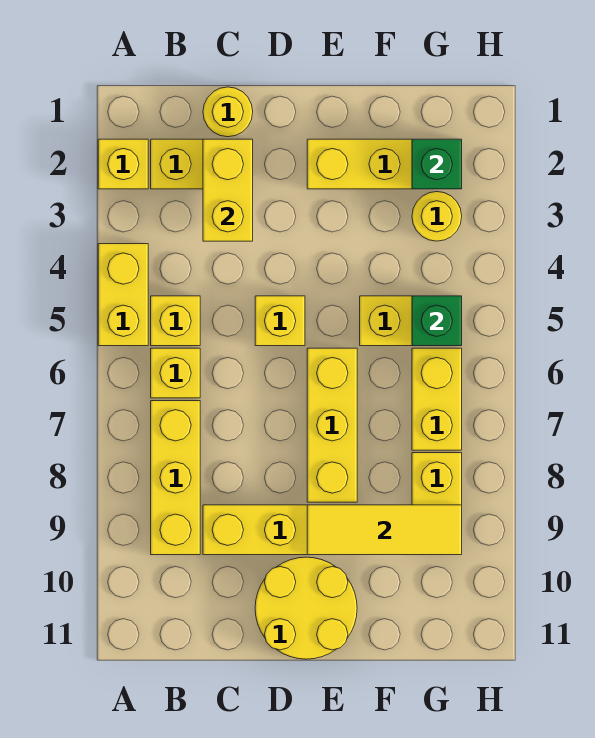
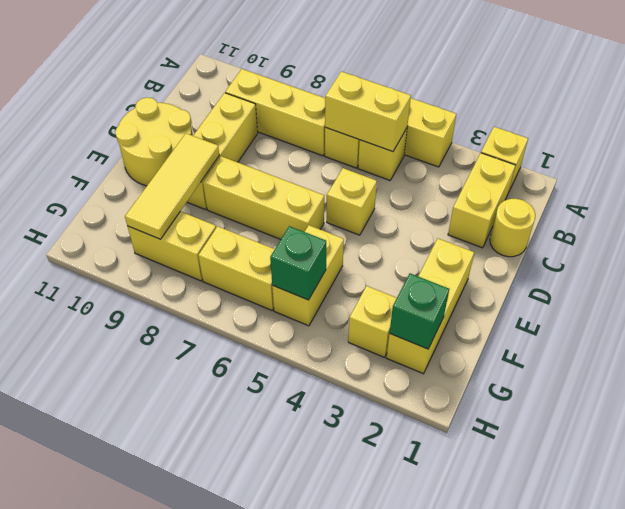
yellow 1x2 brick [203,139,253,241] -> yellow 1x2 brick moved to [325,71,411,152]
yellow 1x1 round brick [412,192,462,241] -> yellow 1x1 brick [348,286,397,357]

